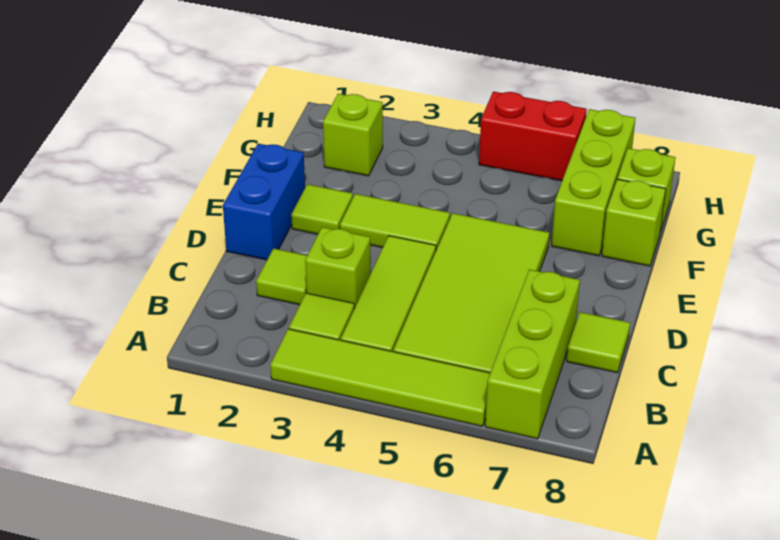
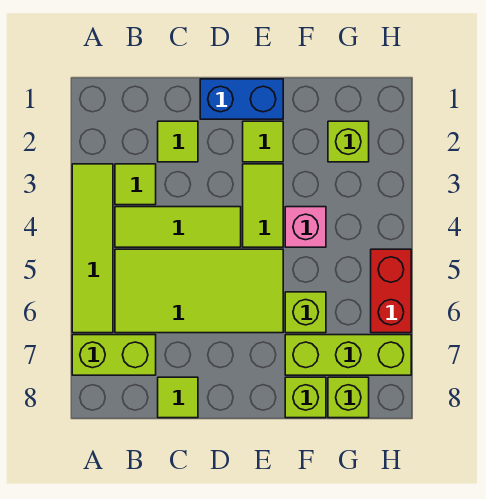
lime 1x3 brick [485,269,580,439] -> lime 1x2 brick [72,335,156,375]
lime 1x1 brick [305,227,371,308] -> lime 1x1 brick moved to [285,292,326,333]
none -> pink 1x1 brick [285,207,326,247]

